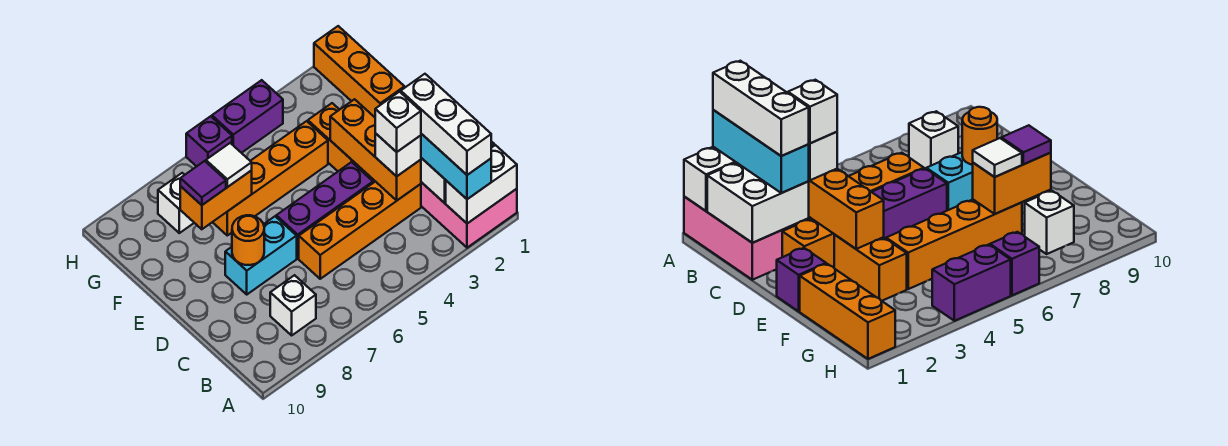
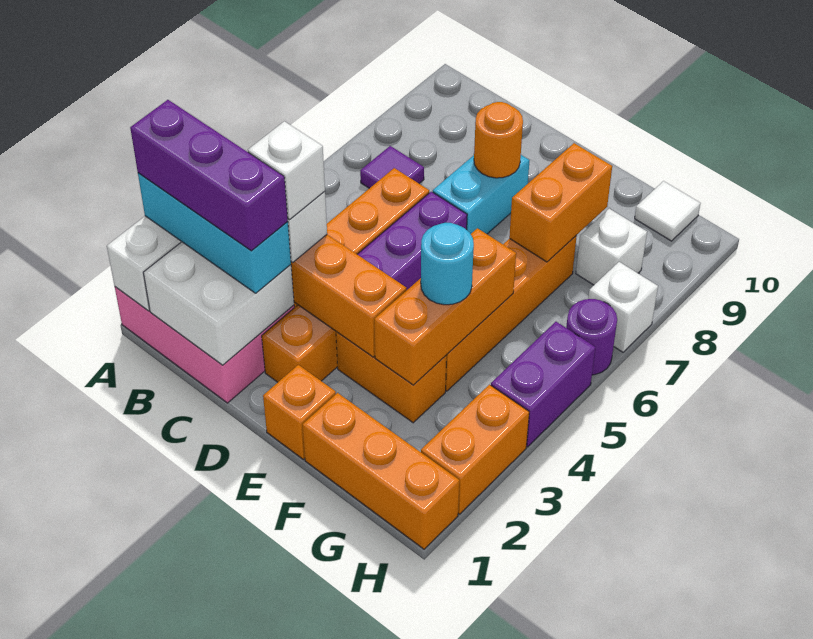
white 1x3 brick [401,74,491,175] -> purple 1x3 brick [130,100,288,251]
white 1x1 brick [270,275,316,335] -> white 1x1 brick moved to [588,262,658,352]
purple 1x1 brick [777,248,826,311] -> orange 1x1 brick [263,365,336,459]
none -> orange 1x3 brick [374,228,516,385]
none -> cyan 1x1 round brick [421,223,474,305]
white 1x1 tile [206,143,252,187] -> white 1x1 tile moved to [635,181,701,241]
purple 1x1 tile [180,161,226,205] -> purple 1x1 tile moved to [360,146,424,188]
none -> orange 1x2 brick [421,385,529,514]
purple 1x1 brick [186,116,232,166] -> purple 1x1 round brick [566,299,617,375]

